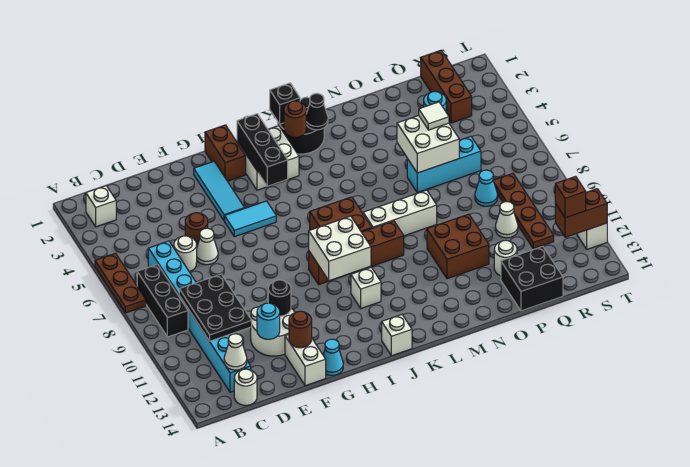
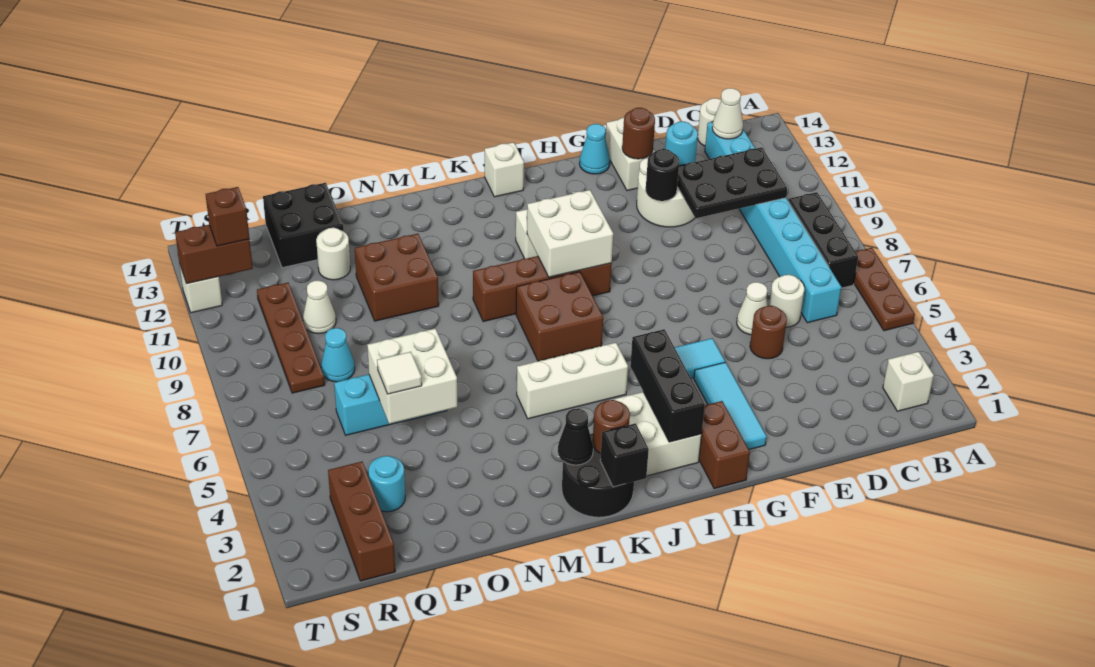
black 2x3 plate [179,274,252,341] -> black 2x3 plate turned to [677,147,787,218]
white 1x3 brick [363,190,437,236] -> white 1x3 brick moved to [517,343,628,419]

